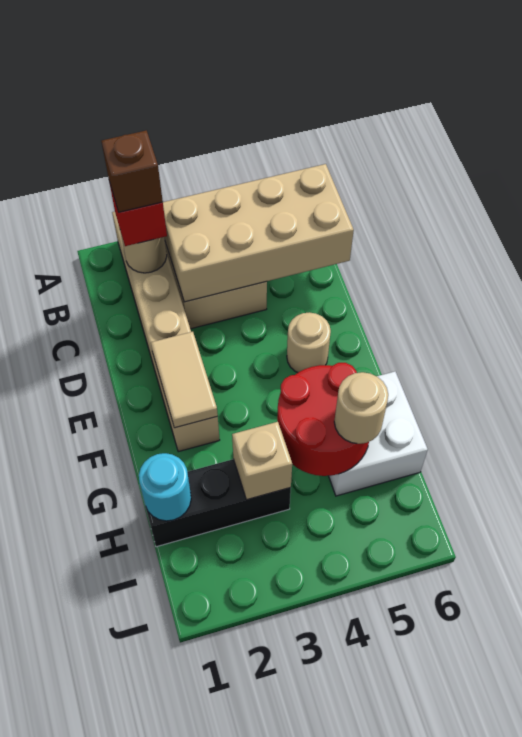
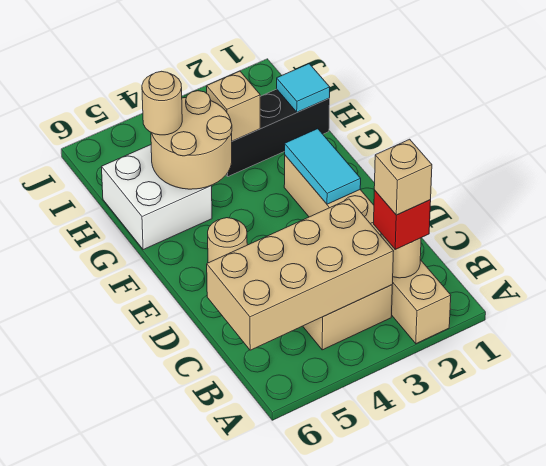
brown 1x1 brick [101,130,163,212] -> tan 1x1 brick [374,139,432,215]
tan 1x2 tile [151,332,218,428] -> cyan 1x2 tile [285,129,361,204]
red 2x2 round brick [277,363,369,476] -> tan 2x2 round brick [151,91,232,189]
cyan 1x1 round brick [139,453,191,521] -> cyan 1x1 tile [277,64,330,112]

